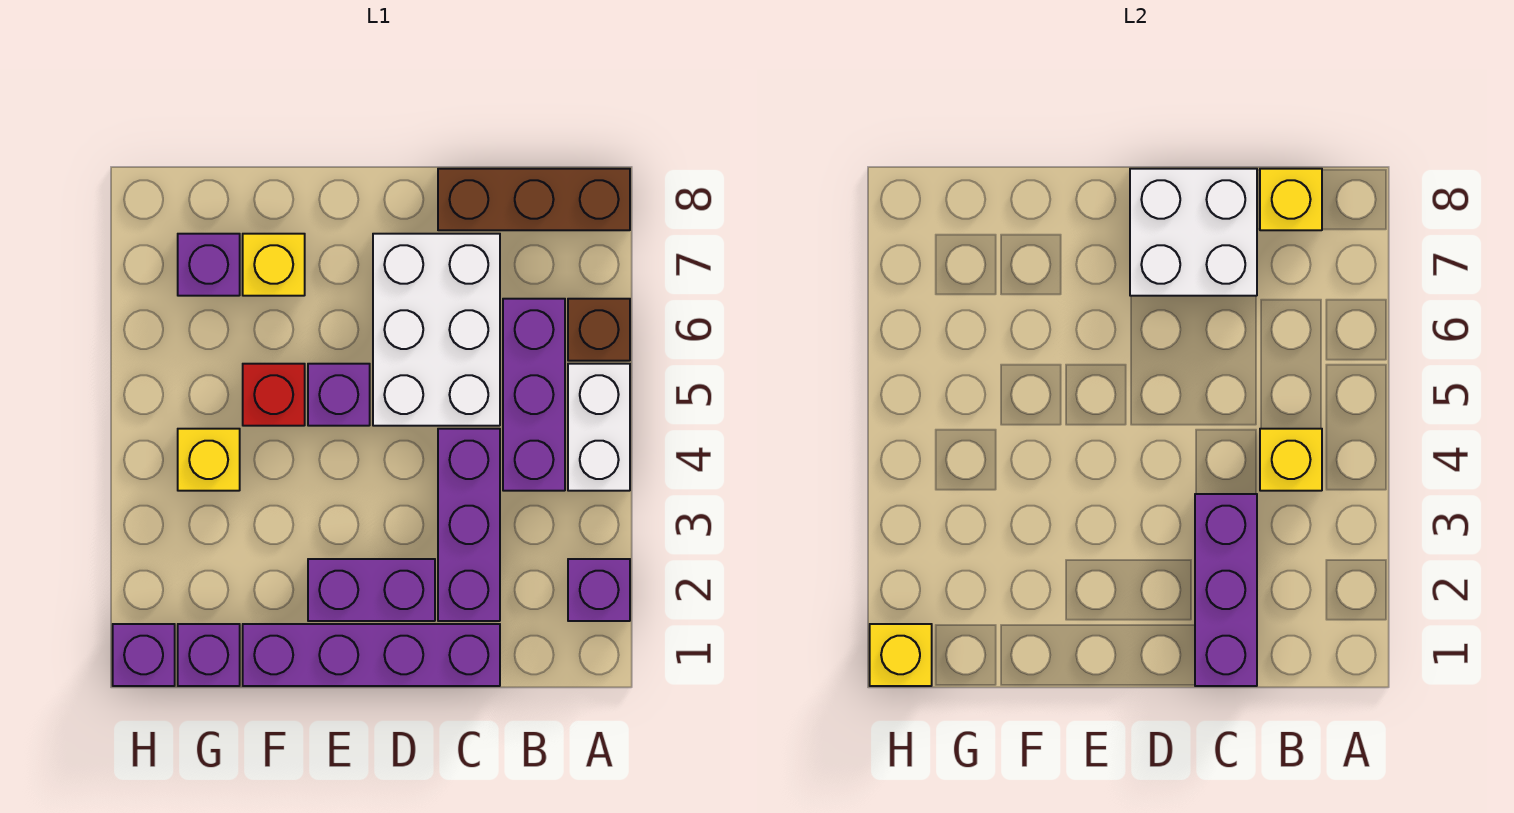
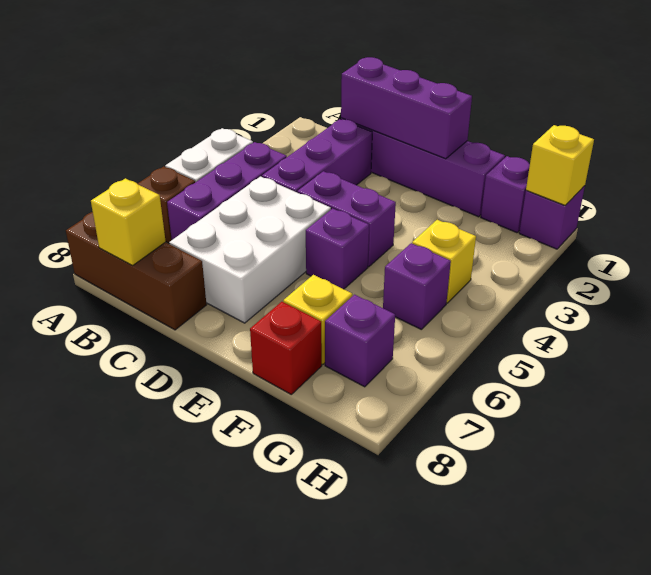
purple 1x1 brick [568,559,630,621] -> purple 1x1 brick moved to [383,243,451,330]
yellow 1x1 brick [1260,429,1322,491] -> none
purple 1x3 brick [1195,494,1257,686] -> purple 1x3 brick turned to [341,57,472,159]
white 2x2 brick [1130,169,1257,296] -> none
purple 1x2 brick [308,559,435,621] -> purple 1x2 brick moved to [297,171,396,267]
red 1x1 brick [243,364,305,426] -> red 1x1 brick moved to [250,302,322,394]

